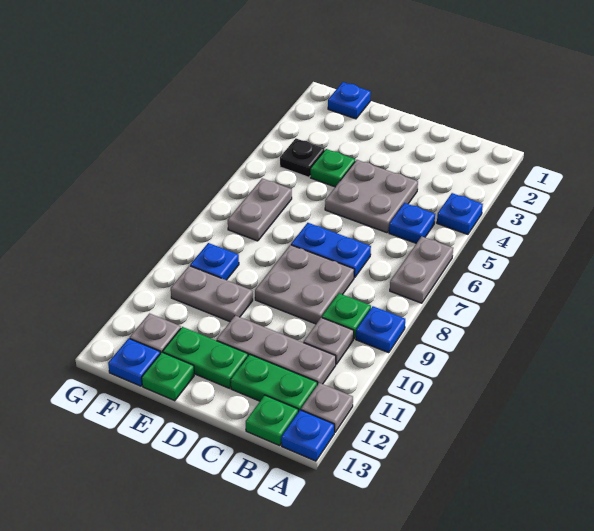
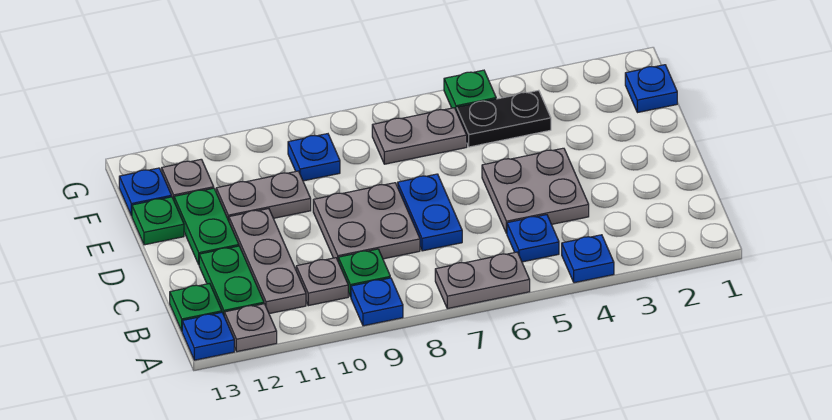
green 1x1 plate [310,149,355,187] -> green 1x1 plate moved to [444,70,496,112]
grey 1x2 plate [171,266,253,322] -> grey 1x2 plate turned to [216,171,311,221]
black 1x1 plate [280,138,325,177] -> black 1x2 plate [457,90,551,147]

